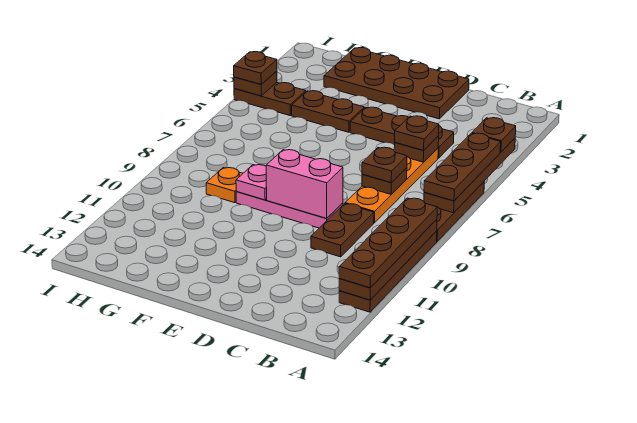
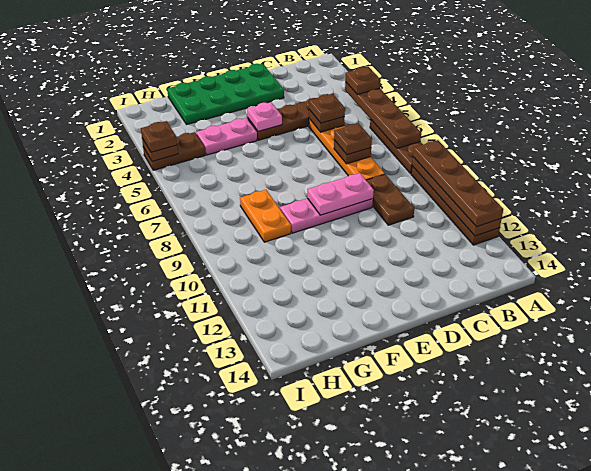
brown 1x3 plate [424,133,501,201] -> none
brown 2x4 plate [324,47,469,119] -> green 2x4 plate [167,64,284,124]
pink 1x2 brick [266,150,343,218] -> pink 1x2 plate [307,173,374,215]
brown 1x2 plate [292,91,364,132] -> pink 1x2 plate [196,118,257,155]
pink 1x1 plate [236,165,267,200] -> pink 1x1 plate moved to [247,102,282,131]
orange 1x1 plate [206,168,243,203] -> orange 1x2 plate [240,190,291,242]

